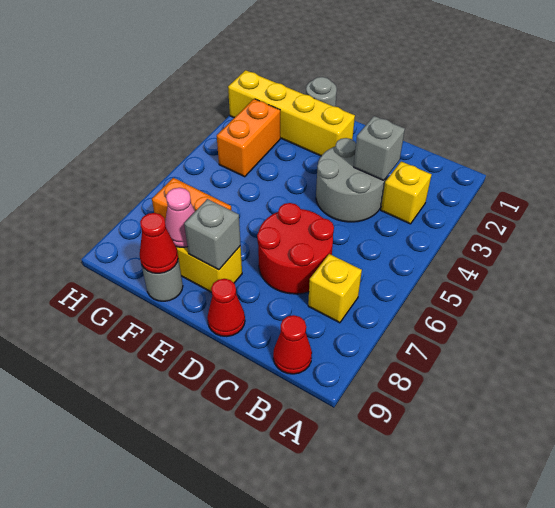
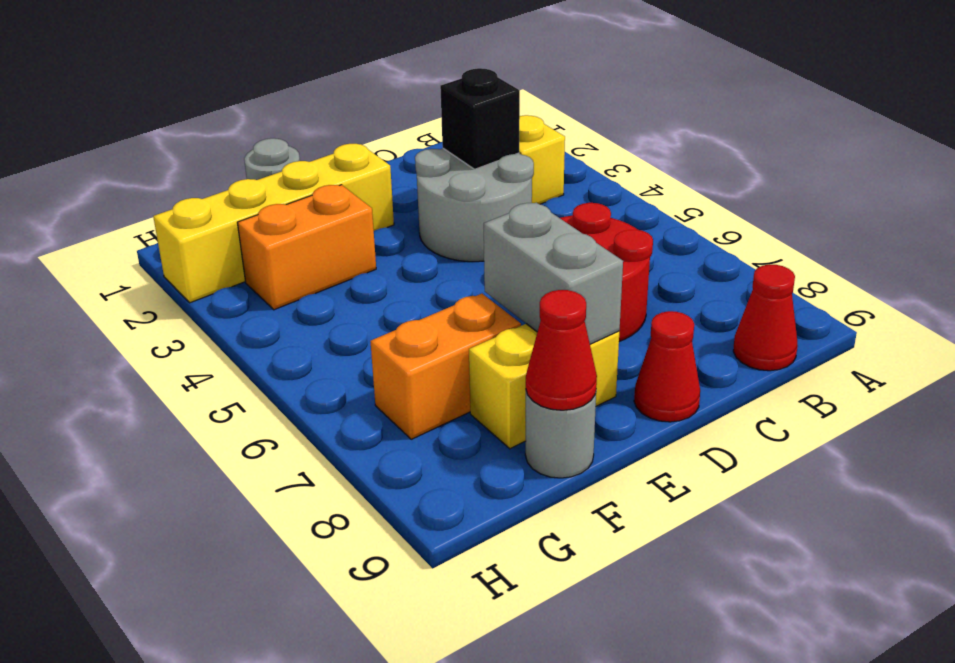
yellow 1x1 brick [308,254,362,323] -> none
grey 1x1 brick [354,116,405,180] -> black 1x1 brick [440,68,520,169]
grey 1x1 brick [184,199,241,270] -> grey 1x2 brick [484,203,623,344]
pink 1x1 cone [165,188,195,247] -> none
orange 1x2 brick [217,99,280,177] -> orange 1x2 brick turned to [237,185,376,310]

